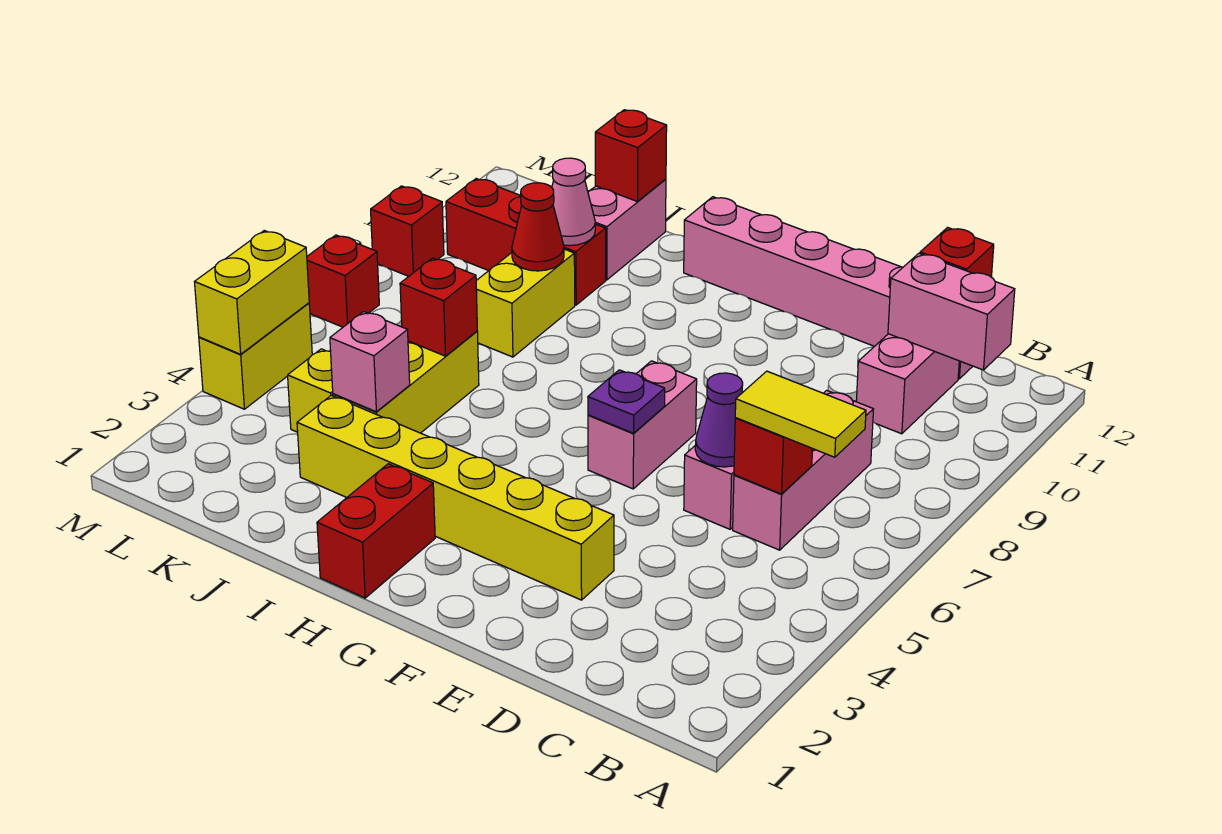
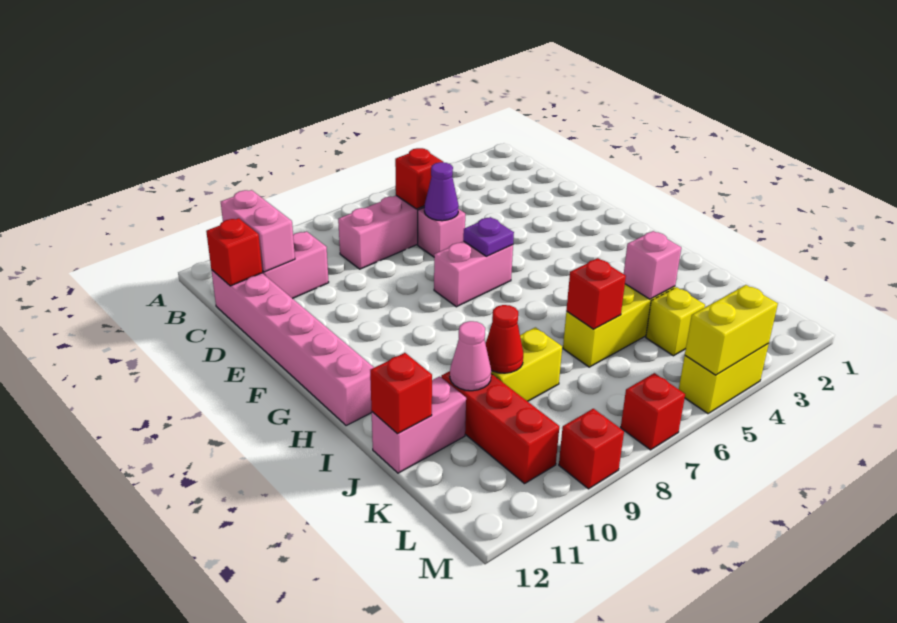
yellow 1x2 tile [735,371,866,457] -> none
yellow 1x6 brick [297,396,614,600] -> none
red 1x2 brick [317,464,435,598] -> none

